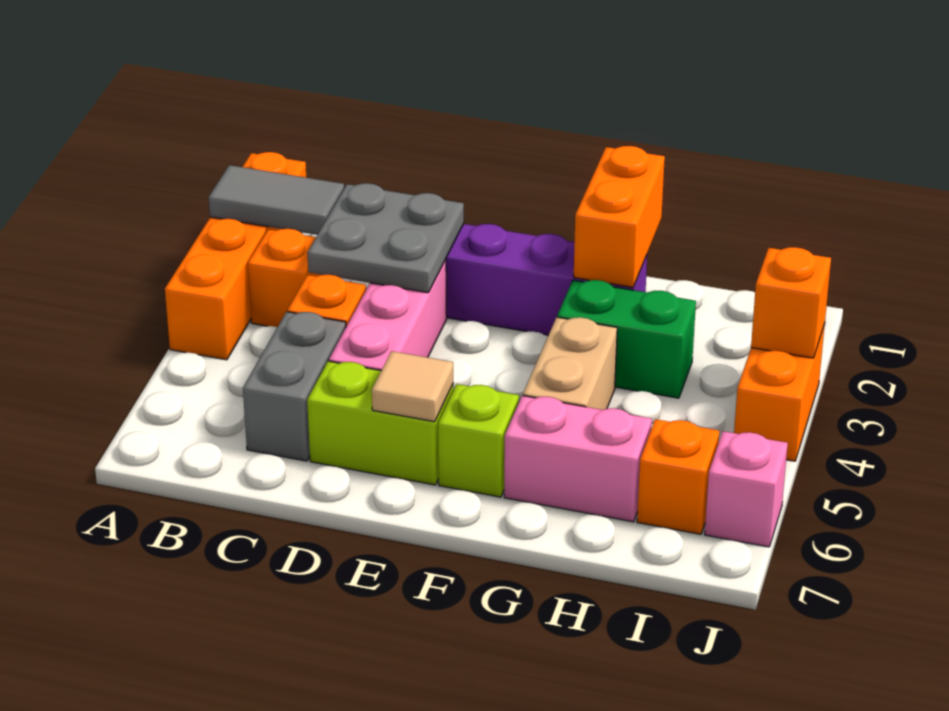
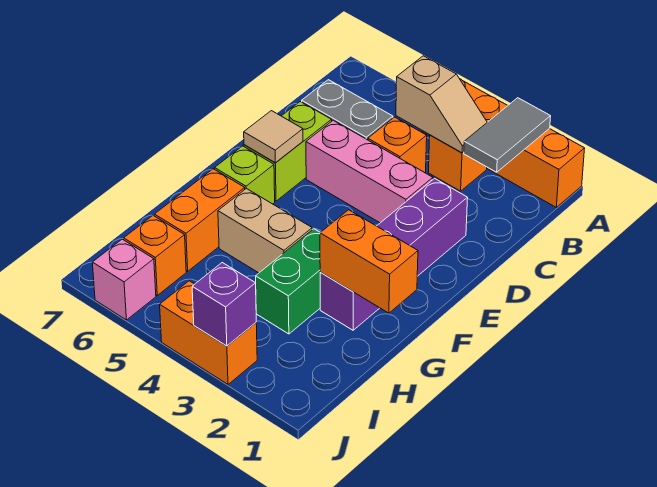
none -> tan 1x2 slope [396,56,487,153]
grey 2x2 plate [307,183,464,293] -> none
pink 1x2 brick [504,396,652,522] -> orange 1x2 brick [154,169,245,271]
orange 1x1 brick [751,247,831,358] -> purple 1x1 brick [192,263,256,346]

